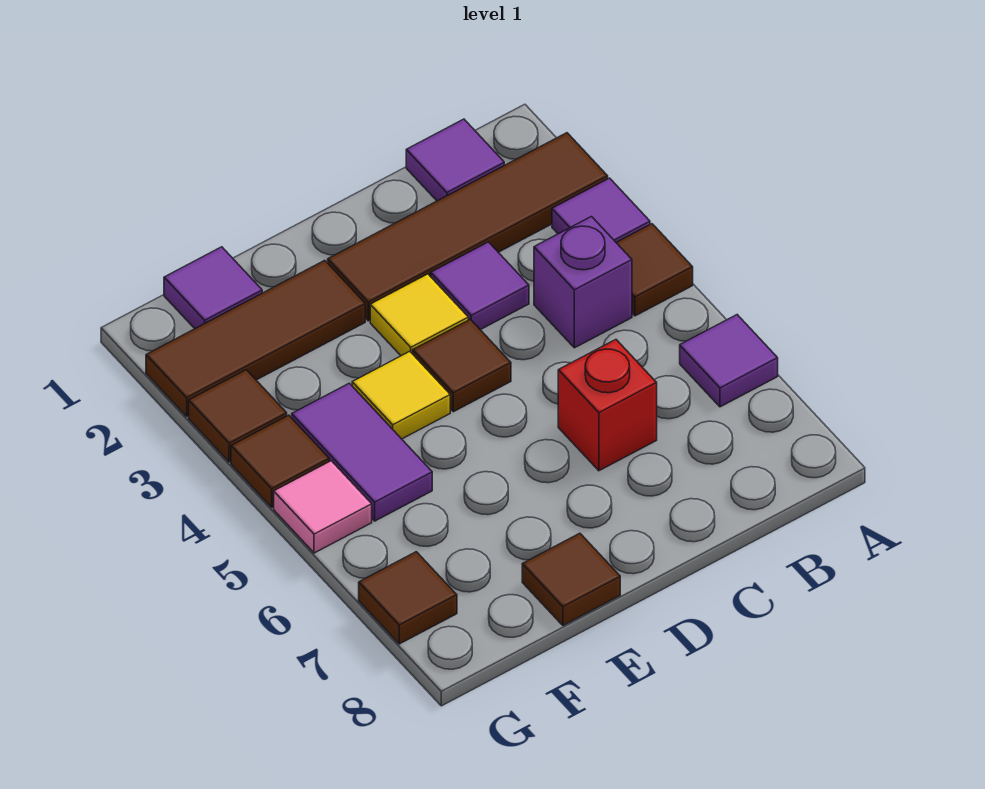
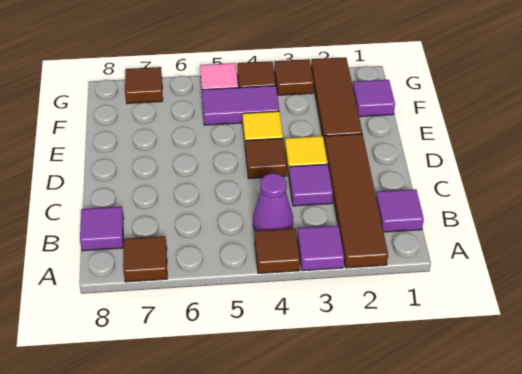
purple 1x1 tile [680,315,778,407] -> purple 1x1 tile moved to [80,207,124,251]
purple 1x1 brick [534,217,632,348] -> purple 1x1 cone [253,173,293,231]
red 1x1 brick [558,340,657,471] -> none
brown 1x1 tile [522,533,620,625] -> brown 1x1 tile moved to [123,236,167,282]

